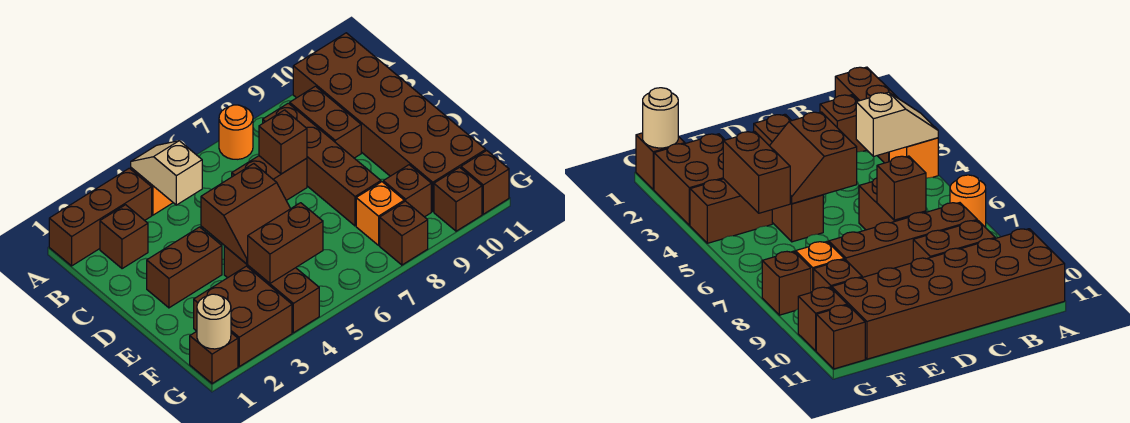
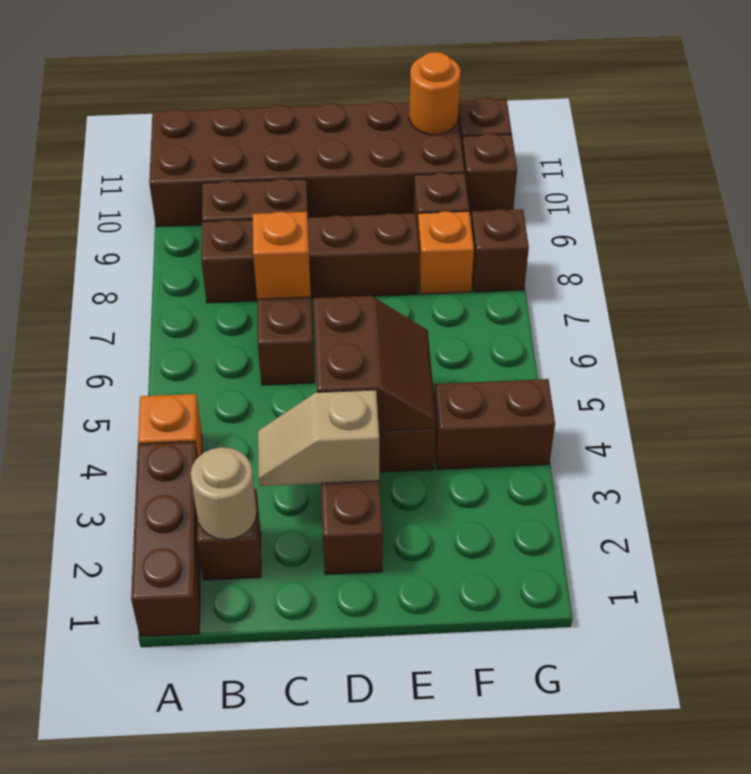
tan 1x2 slope [131,141,202,205] -> tan 1x2 slope moved to [258,390,379,486]
orange 1x1 round brick [219,105,253,159] -> orange 1x1 round brick moved to [409,52,461,135]
brown 1x1 brick [259,110,307,174] -> orange 1x1 brick [253,212,311,299]
brown 2x2 brick [194,266,292,366] -> none
brown 1x2 brick [248,203,323,283] -> none
brown 1x1 brick [190,331,238,384] -> none
tan 1x1 round brick [197,294,231,349] -> tan 1x1 round brick moved to [191,447,257,540]

